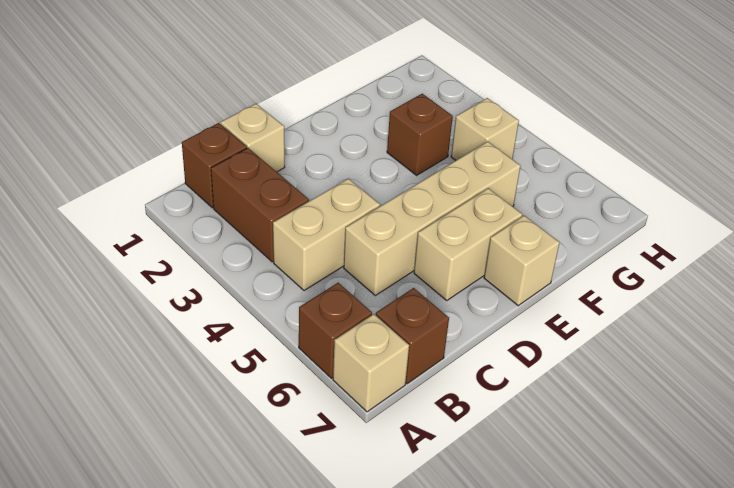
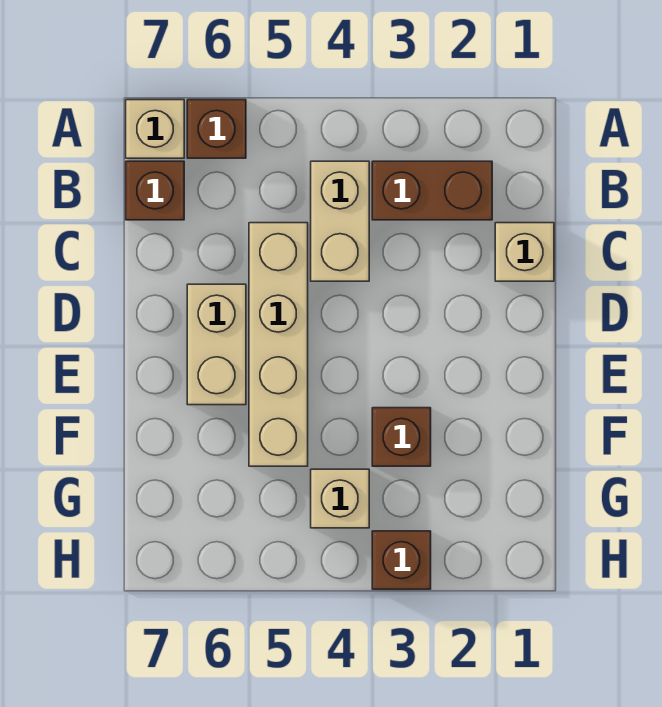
brown 1x1 brick [182,123,247,208] -> brown 1x1 brick moved to [372,531,431,589]
tan 1x1 brick [484,216,560,306] -> none

